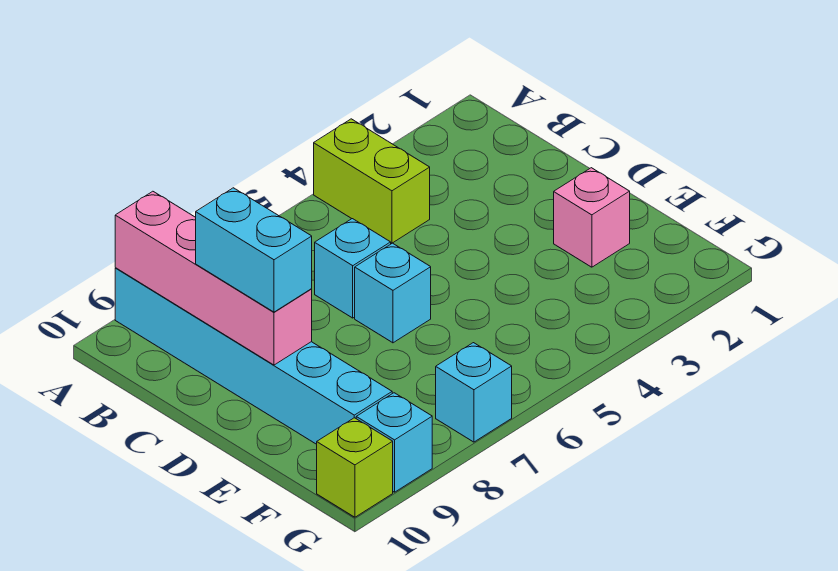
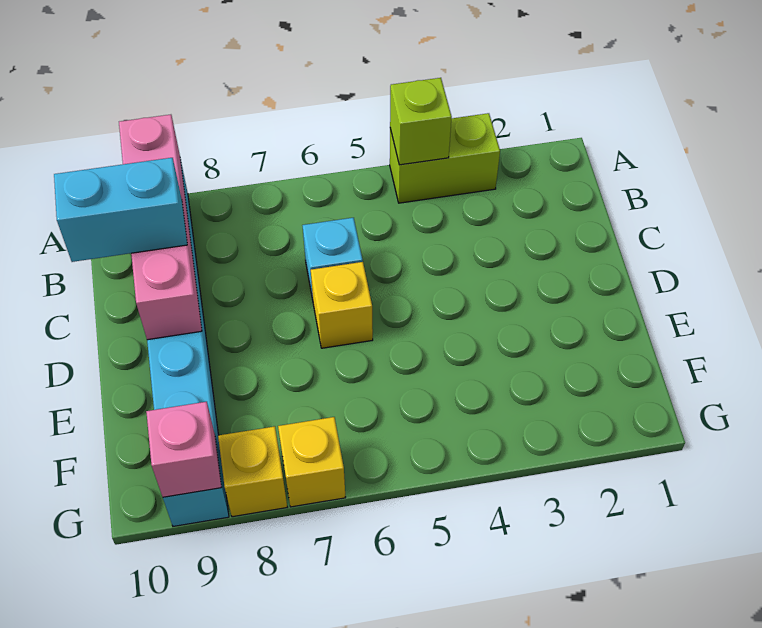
lime 1x2 brick [314,119,430,243] -> lime 1x2 brick turned to [390,113,500,203]
cyan 1x2 brick [196,188,312,312] -> cyan 1x2 brick turned to [54,158,187,262]
cyan 1x1 brick [355,243,431,343] -> yellow 1x1 brick [311,262,373,348]
pink 1x1 brick [554,168,630,267] -> pink 1x1 brick moved to [146,402,222,497]
cyan 1x1 brick [436,343,512,442] -> yellow 1x1 brick [278,417,346,507]
none -> yellow 1x1 brick [218,426,287,517]
lime 1x1 brick [317,418,393,517] -> lime 1x1 brick moved to [390,78,452,165]

